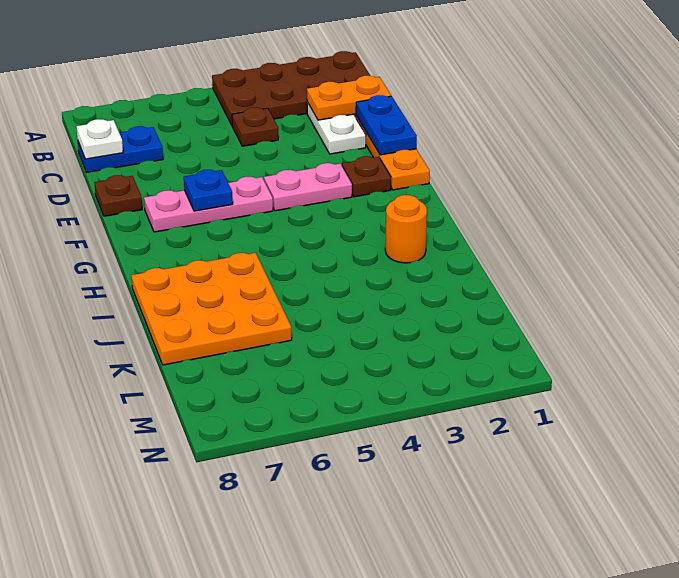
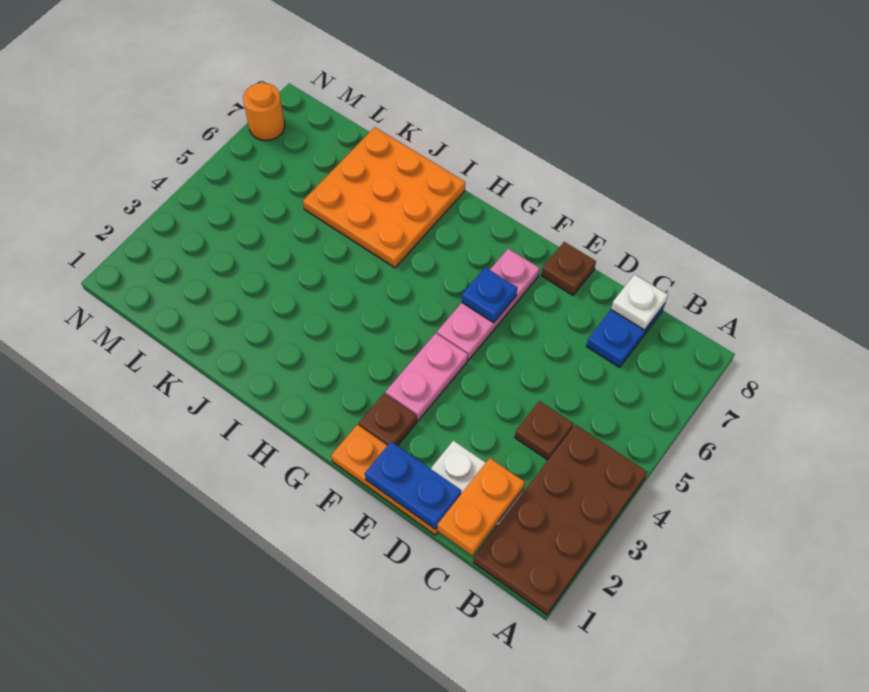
orange 1x1 round brick [385,195,427,263] -> orange 1x1 round brick moved to [243,83,285,141]

